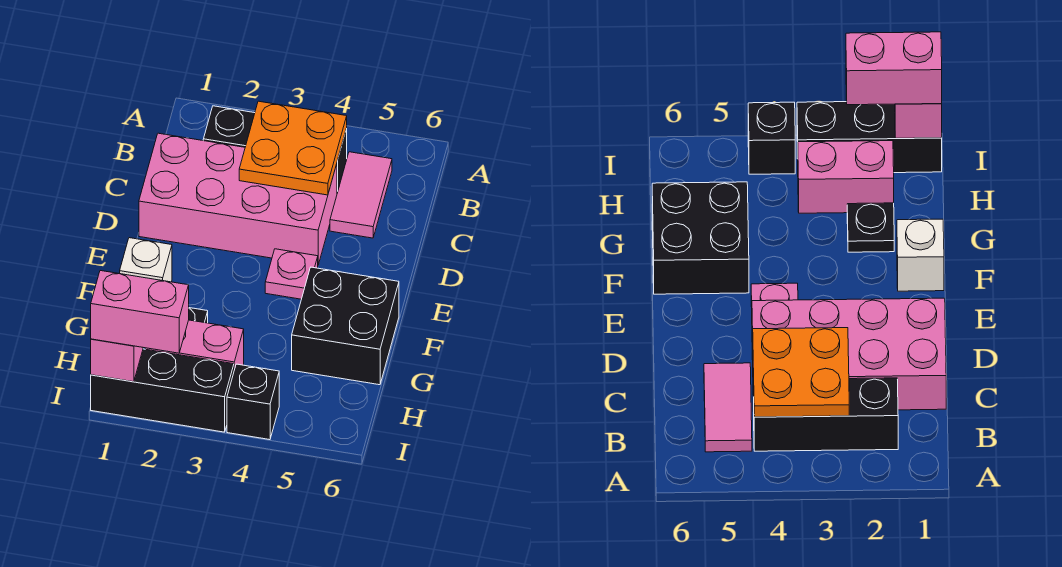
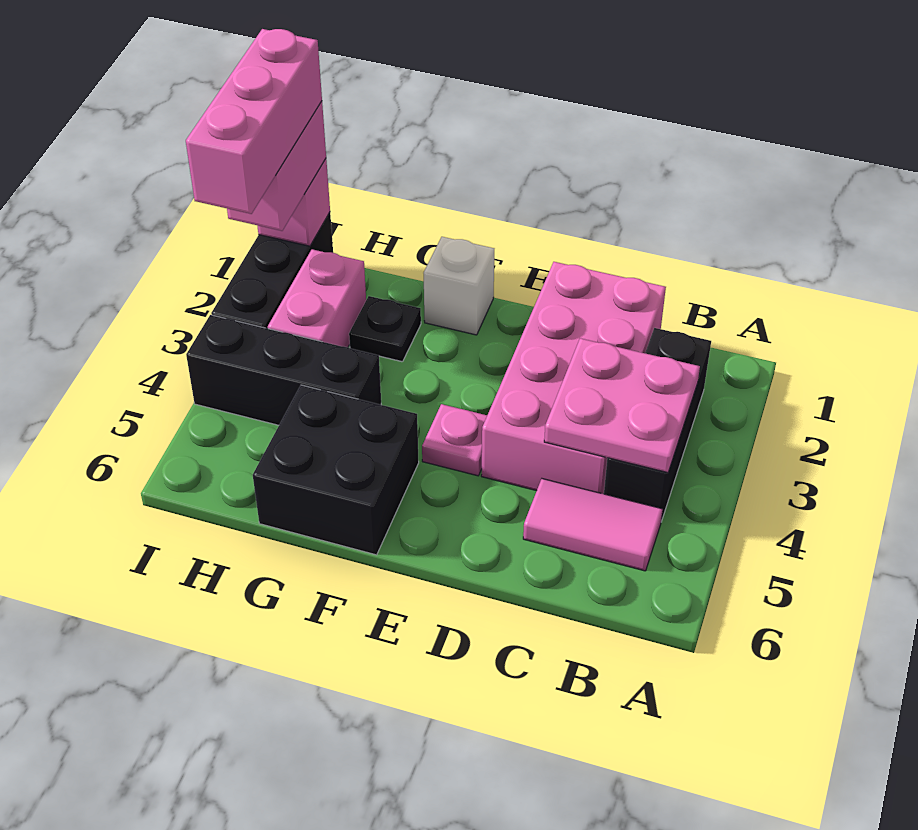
orange 2x2 plate [239,101,347,195] -> pink 2x2 plate [544,338,700,473]
none -> pink 1x3 brick [186,29,322,214]
black 1x1 brick [227,364,279,440] -> black 1x3 brick [186,315,381,425]

